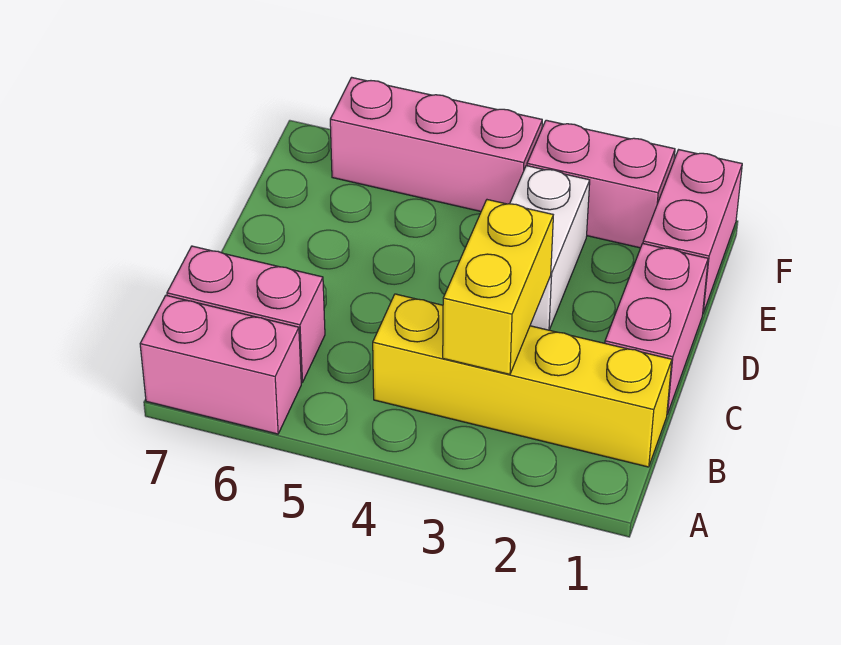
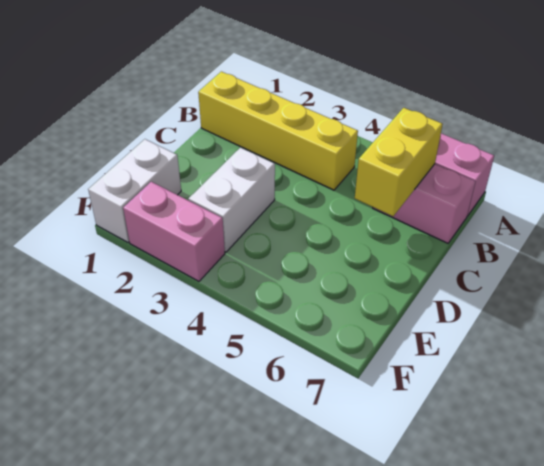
yellow 1x2 brick [443,200,553,374] -> yellow 1x2 brick moved to [355,108,443,216]
pink 1x2 brick [605,244,708,414] -> none
pink 1x2 brick [643,150,742,313] -> white 1x2 brick [88,139,181,243]
pink 1x3 brick [330,77,542,211] -> none

